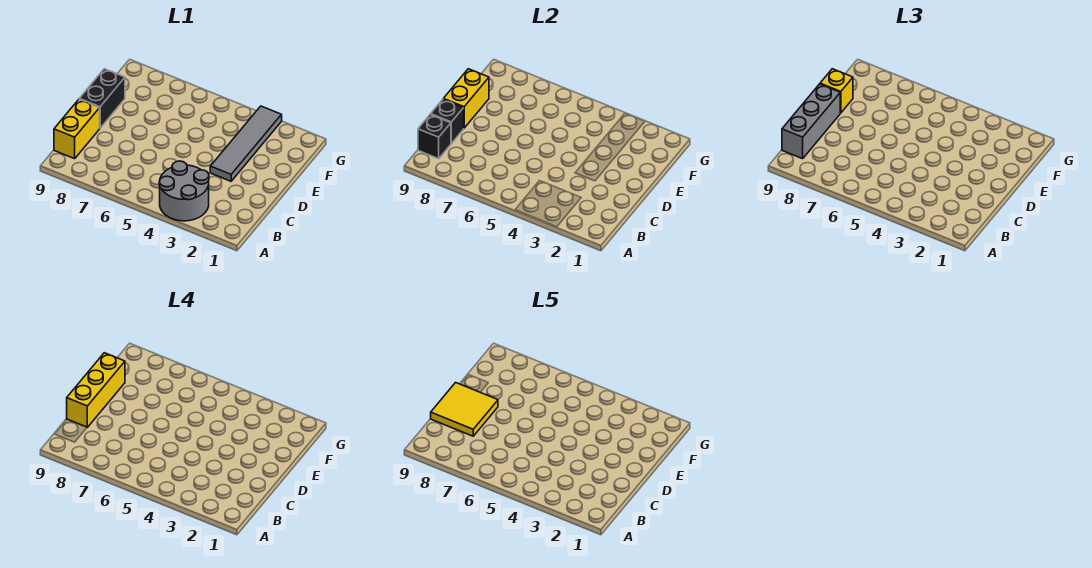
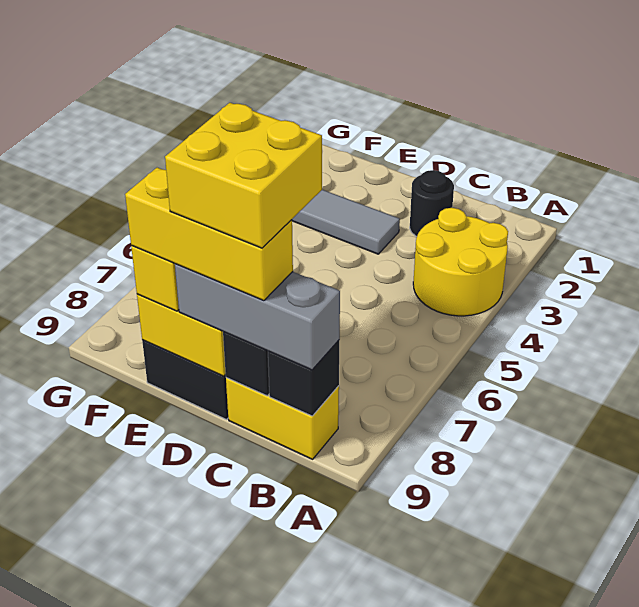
grey 2x2 round brick [159,161,209,221] -> yellow 2x2 round brick [413,208,508,316]
none -> black 1x1 round brick [410,170,454,236]
yellow 2x2 tile [431,383,498,436] -> yellow 2x2 brick [165,103,322,248]

